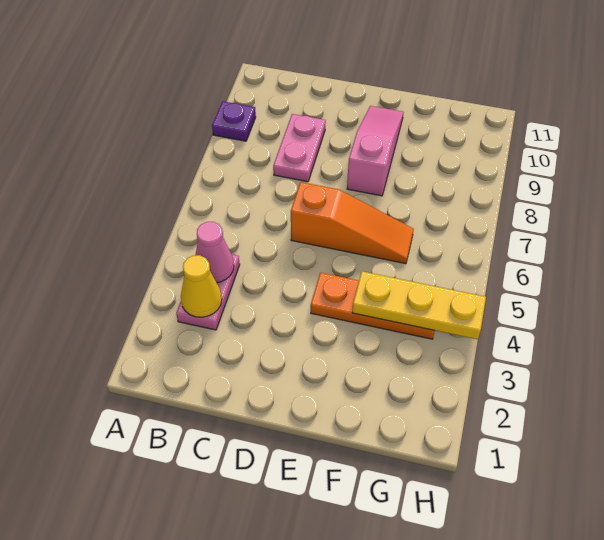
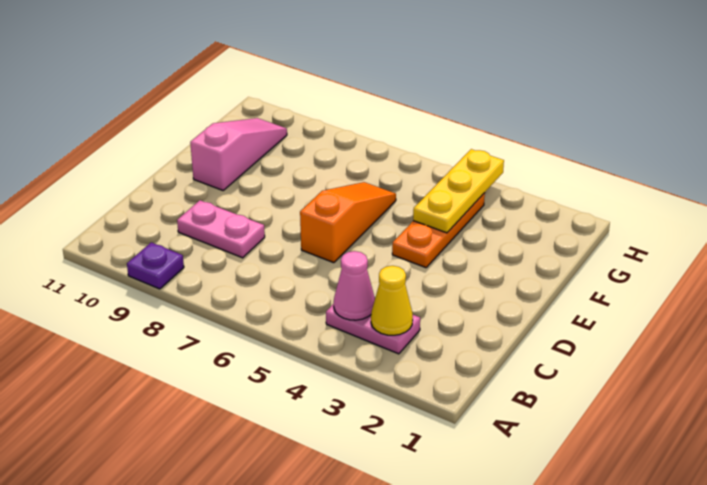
pink 1x3 slope [347,106,404,196] -> pink 1x3 slope turned to [190,118,287,190]

